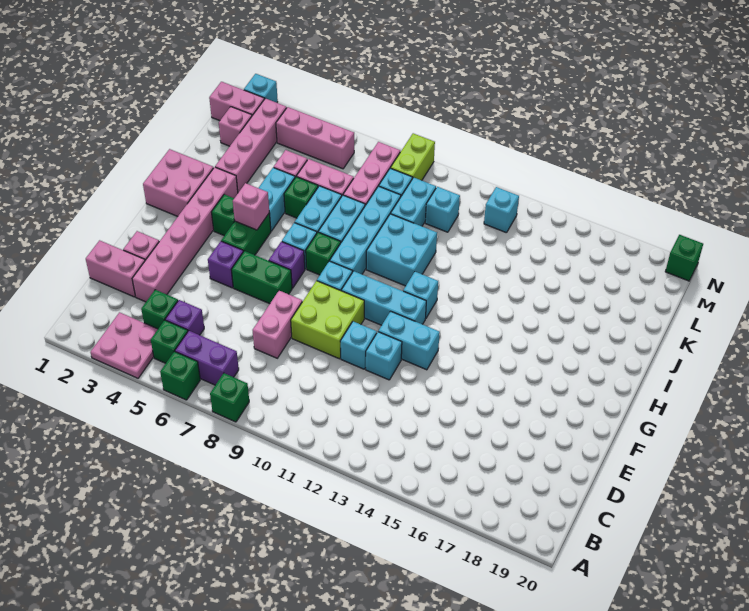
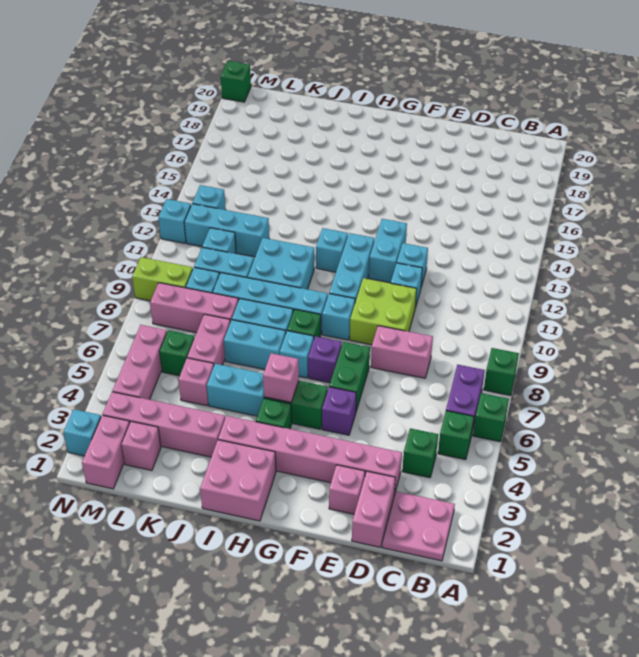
pink 2x2 plate [90,312,158,378] -> pink 2x2 plate moved to [382,491,455,561]
purple 1x1 brick [165,300,204,335] -> none
green 1x1 brick [284,177,318,218] -> green 1x1 brick moved to [159,330,194,376]
none -> cyan 1x3 brick [184,204,269,257]
none -> cyan 1x1 brick [158,199,191,243]

